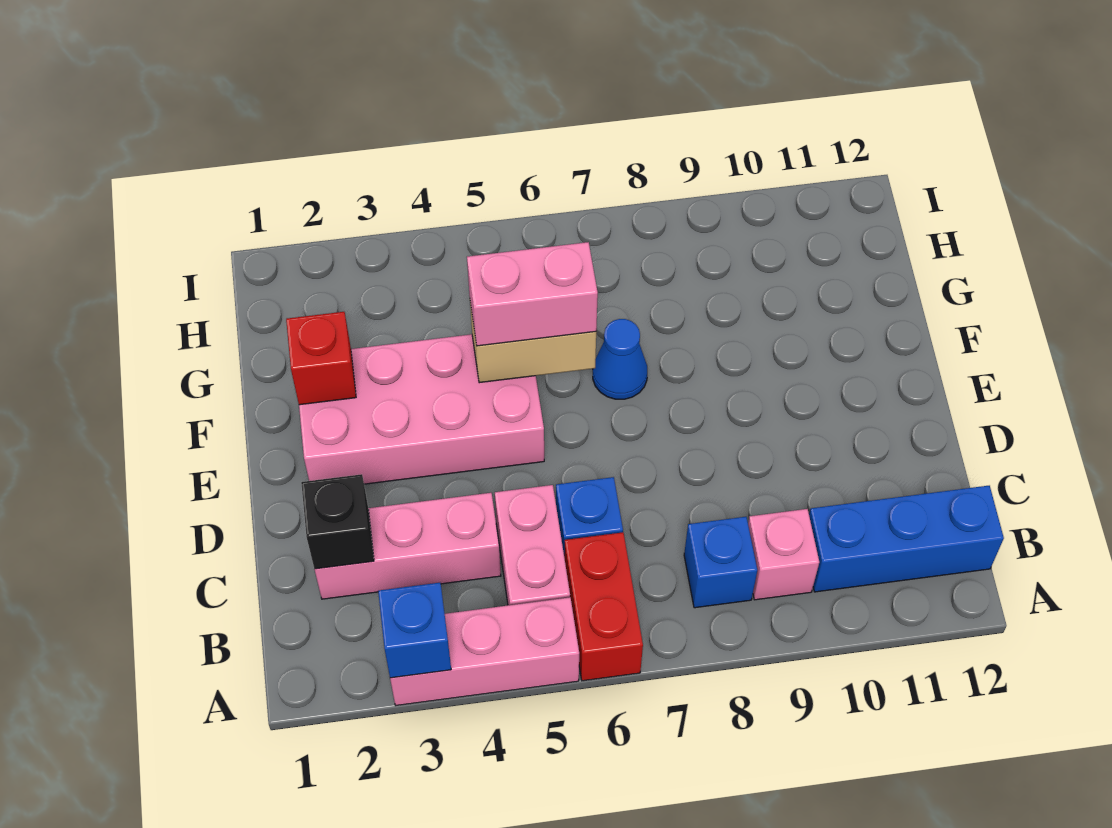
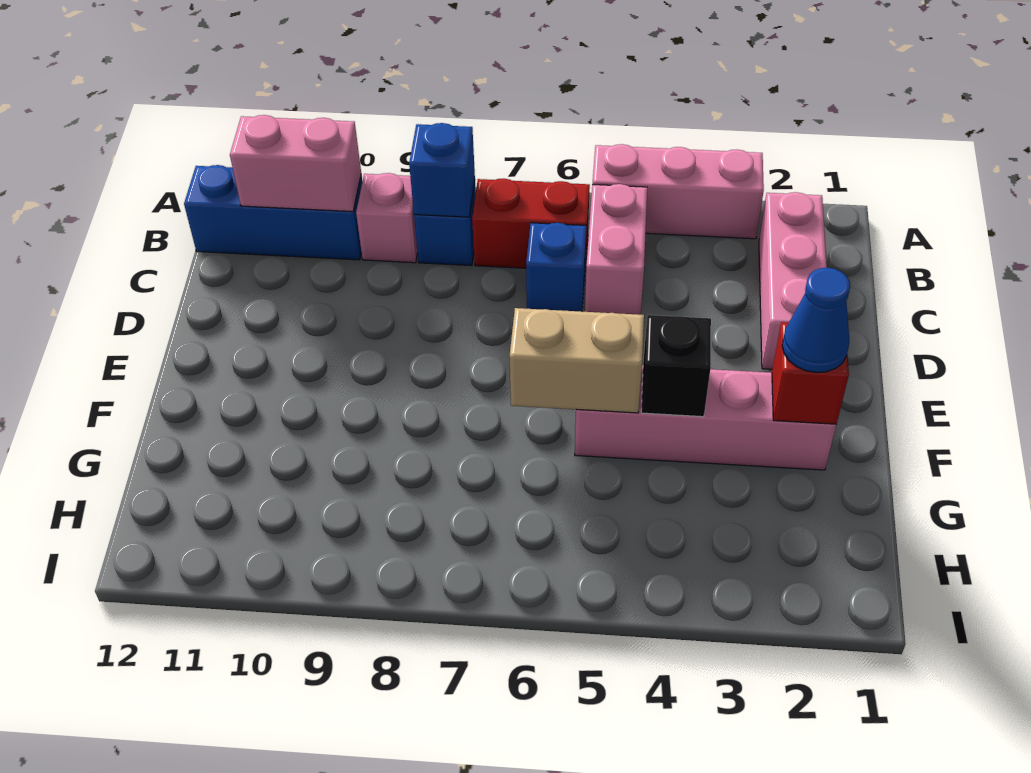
blue 1x1 brick [378,583,451,678] -> blue 1x1 brick moved to [409,123,475,217]
red 1x2 brick [564,532,643,681] -> red 1x2 brick turned to [472,179,590,268]
pink 1x3 brick [314,493,501,599] -> pink 1x3 brick turned to [759,192,827,369]
black 1x1 brick [301,474,374,569] -> black 1x1 brick moved to [641,315,711,417]
pink 2x4 brick [299,334,544,484] -> pink 1x4 brick [575,366,836,470]
pink 1x2 brick [467,242,598,346] -> pink 1x2 brick moved to [230,115,361,212]
blue 1x1 cone [593,319,647,399] -> blue 1x1 cone moved to [782,268,850,373]

